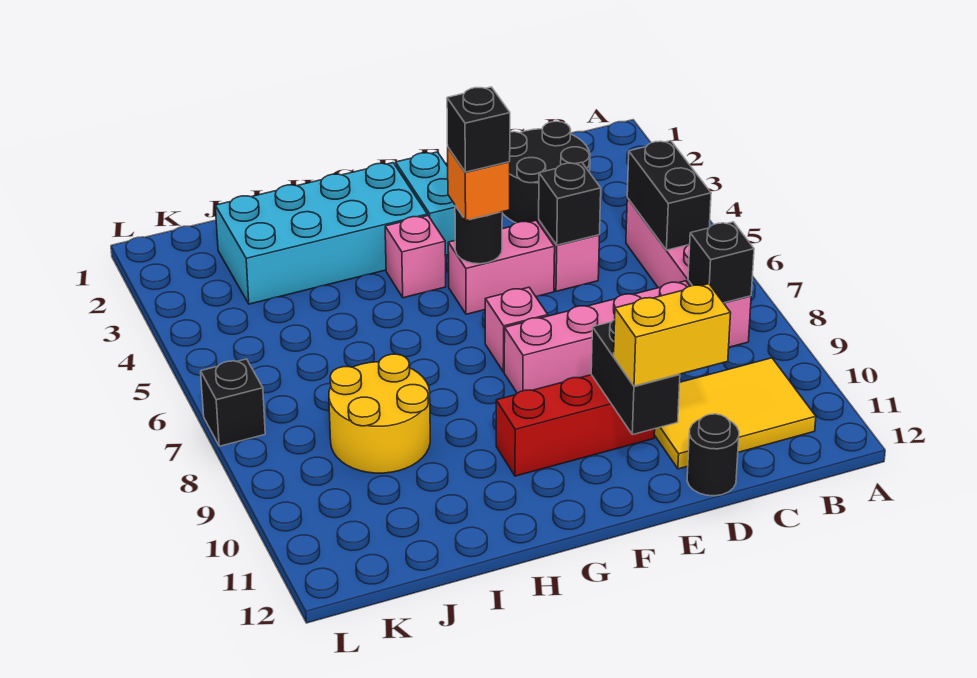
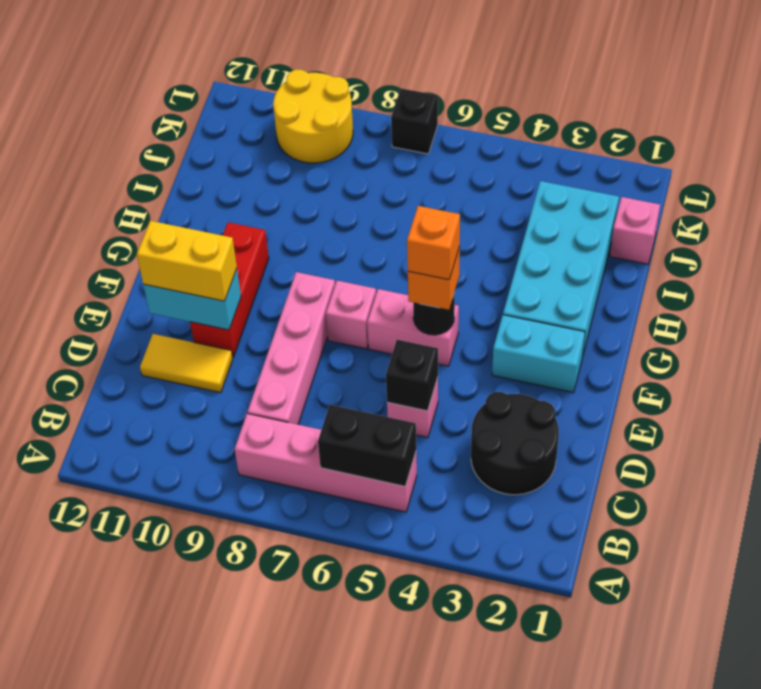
black 1x1 brick [688,222,754,303] -> none
yellow 2x3 tile [654,358,816,469] -> yellow 1x2 tile [140,334,233,393]
yellow 1x2 brick [614,284,731,386] -> yellow 1x2 brick turned to [137,221,237,301]
black 1x1 round brick [687,414,739,496] -> none
pink 1x2 brick [448,221,555,314] -> pink 1x2 brick turned to [367,289,459,366]
black 1x2 brick [591,320,680,435] -> cyan 1x2 brick [143,269,241,330]
black 1x1 brick [447,87,510,172] -> orange 1x1 brick [407,206,460,280]
pink 1x1 brick [385,216,446,298] -> pink 1x1 brick moved to [610,197,660,264]
yellow 2x2 round brick [329,354,430,473] -> yellow 2x2 round brick moved to [273,70,353,163]

